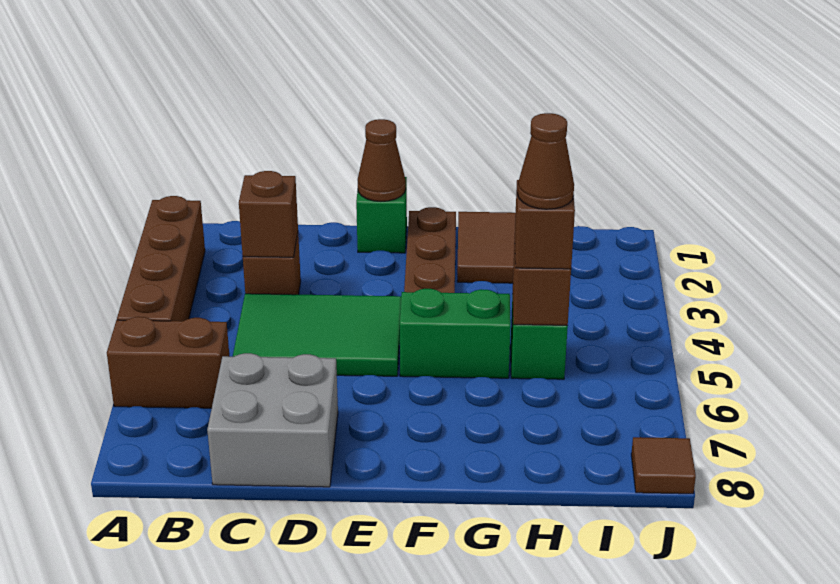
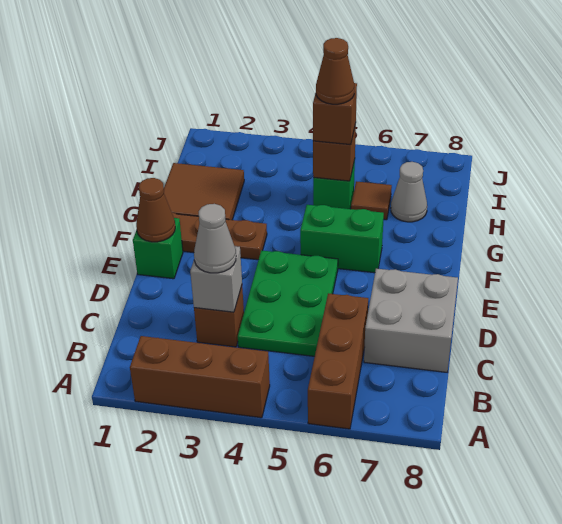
brown 1x4 brick [117,196,205,321] -> brown 1x3 brick [130,336,270,418]
brown 1x2 brick [107,317,229,408] -> brown 1x3 brick [308,293,368,429]
brown 1x1 brick [239,171,298,257] -> grey 1x1 brick [190,246,242,312]
none -> grey 1x1 cone [194,204,236,273]
green 2x3 tile [233,294,401,376] -> green 2x3 plate [238,250,338,356]
green 1x2 brick [400,289,511,378] -> green 1x2 brick turned to [300,205,384,273]
none -> grey 1x1 cone [391,162,427,222]
brown 1x1 tile [631,437,696,494] -> brown 1x1 tile moved to [351,181,392,220]

